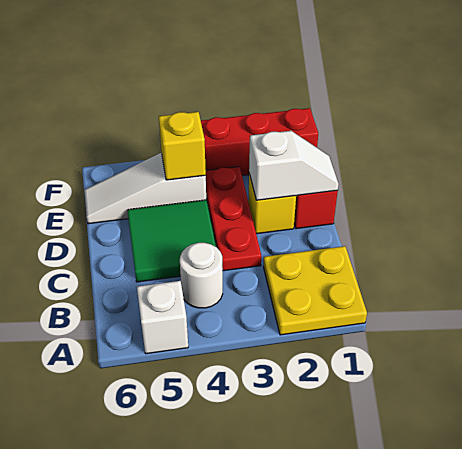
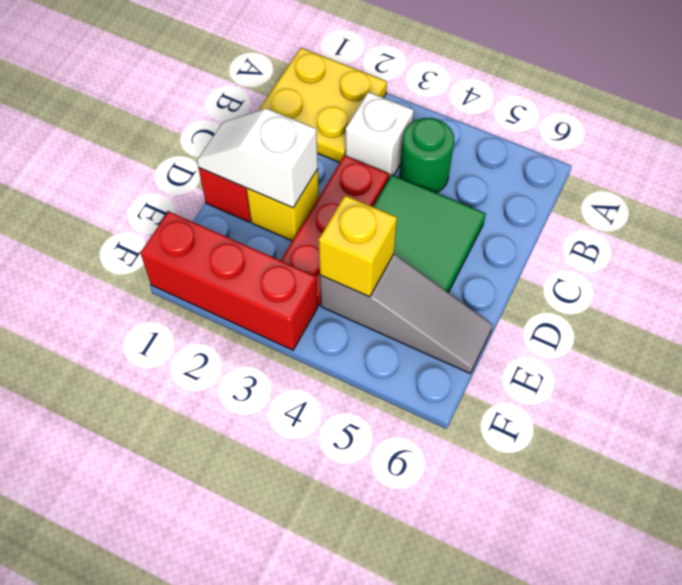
white 1x1 brick [137,281,188,354] -> white 1x1 brick moved to [346,92,414,178]
white 1x1 round brick [180,243,223,308] -> green 1x1 round brick [400,118,454,193]
white 1x3 slope [84,153,206,224] -> grey 1x3 slope [320,254,493,373]

